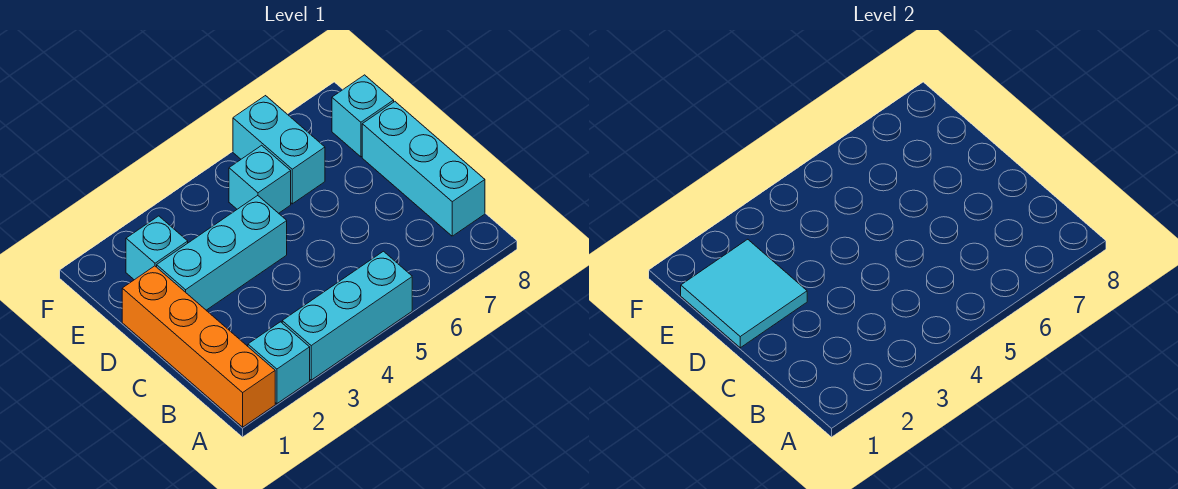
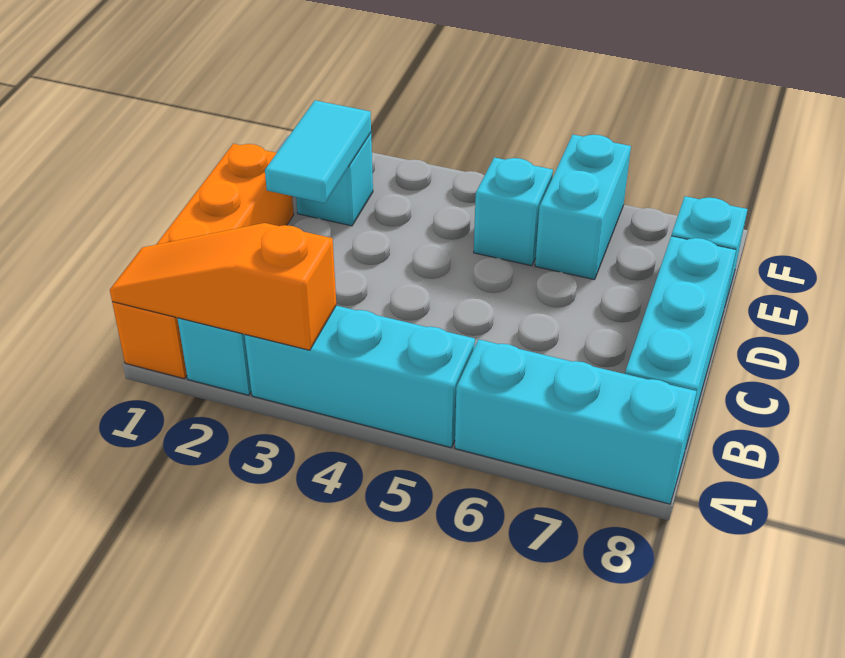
none -> orange 1x3 slope [110,223,336,350]
cyan 2x2 tile [681,239,807,348] -> cyan 1x2 tile [265,100,371,203]
cyan 1x3 brick [157,196,287,310] -> cyan 1x3 brick moved to [455,339,697,504]

